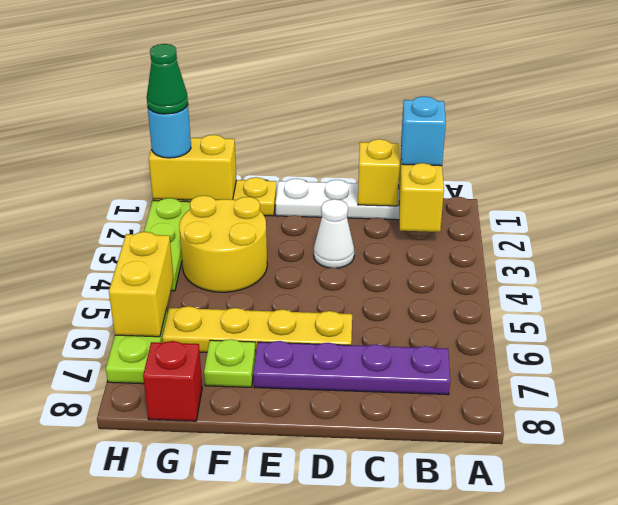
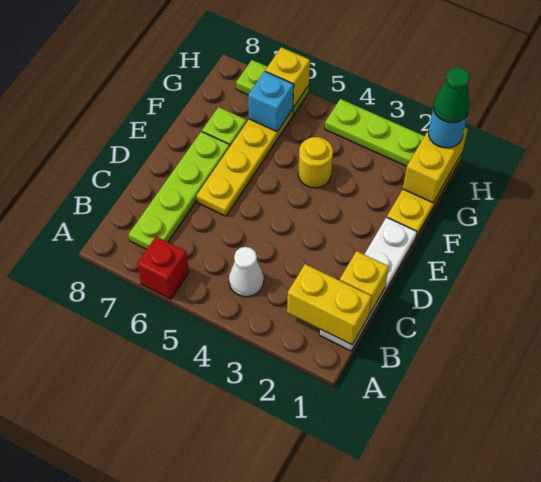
cyan 1x1 brick [401,96,446,166] -> cyan 1x1 brick moved to [248,71,294,132]
purple 1x4 plate [253,341,450,395] -> lime 1x4 plate [129,131,230,249]
white 1x1 cone [314,199,354,268] -> white 1x1 cone moved to [229,247,264,297]
yellow 2x2 round brick [179,195,267,292] -> yellow 1x1 round brick [298,137,333,188]
red 1x1 brick [143,341,202,421] -> red 1x1 brick moved to [137,237,189,299]
yellow 1x2 brick [109,232,173,337] -> yellow 1x1 brick [265,47,310,107]

